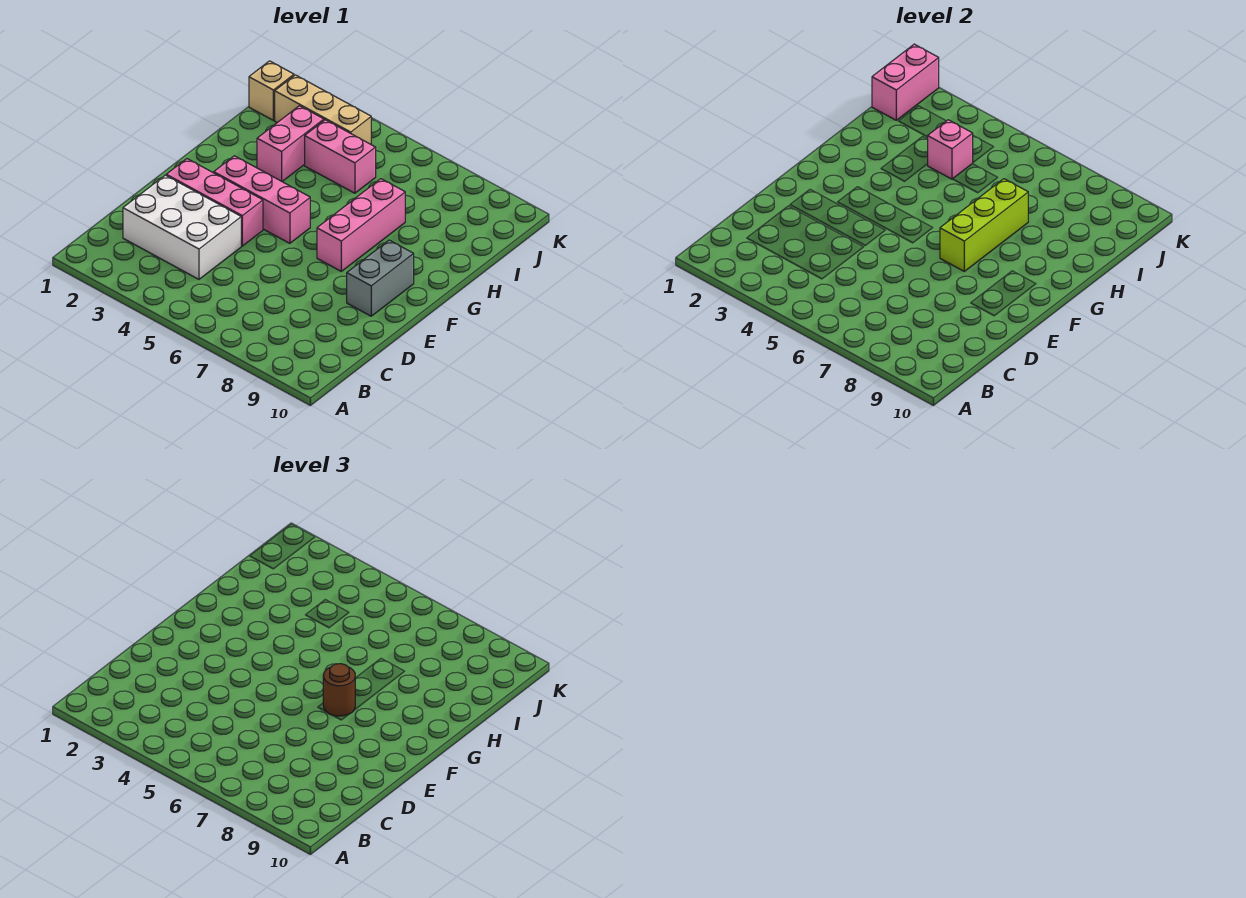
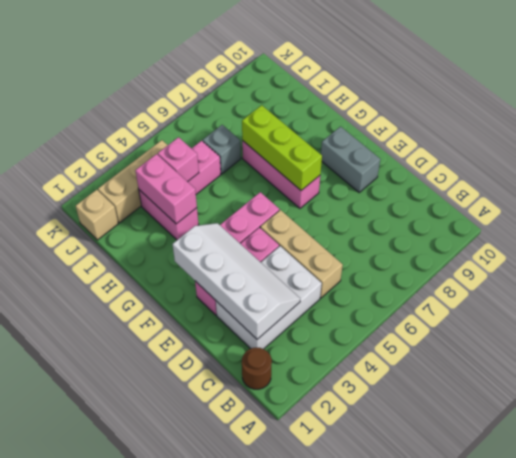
none -> white 2x4 slope [172,223,300,339]
none -> tan 1x3 brick [260,210,343,298]
brown 1x1 round brick [323,664,355,716] -> brown 1x1 round brick moved to [242,348,272,389]
none -> grey 1x1 brick [203,125,241,174]
pink 1x2 brick [872,44,939,120] -> pink 1x2 brick moved to [135,154,197,224]

